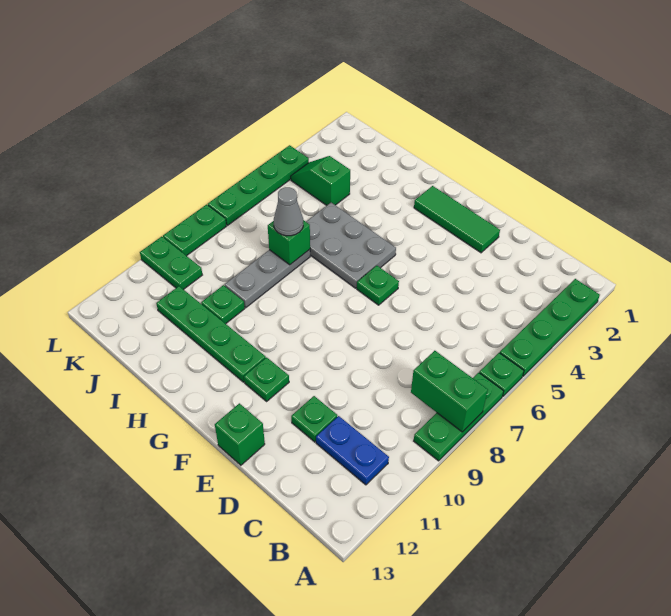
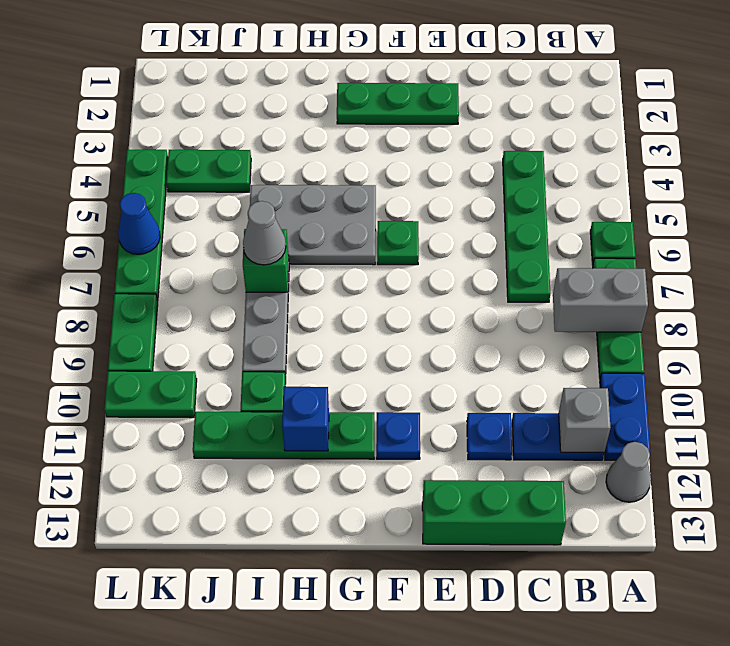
green 1x4 plate [500,279,600,376] -> green 1x4 plate moved to [503,151,551,302]
green 1x2 brick [411,351,488,432] -> grey 1x2 brick [553,268,648,332]
none -> blue 1x2 plate [600,373,650,460]
none -> grey 1x1 cone [606,442,651,502]
none -> grey 1x1 brick [559,388,611,452]
green 1x1 plate [291,396,337,442] -> blue 1x1 plate [467,413,512,460]
green 1x3 tile [414,186,500,253] -> green 1x3 plate [337,83,459,124]
green 1x1 brick [215,403,265,465] -> green 1x3 brick [422,480,566,545]
green 1x1 plate [244,357,289,401] -> blue 1x1 plate [376,412,420,459]
none -> blue 1x1 brick [282,387,329,451]
green 1x2 slope [291,156,350,205] -> green 1x2 plate [166,150,251,192]
none -> blue 1x1 cone [118,193,160,254]

